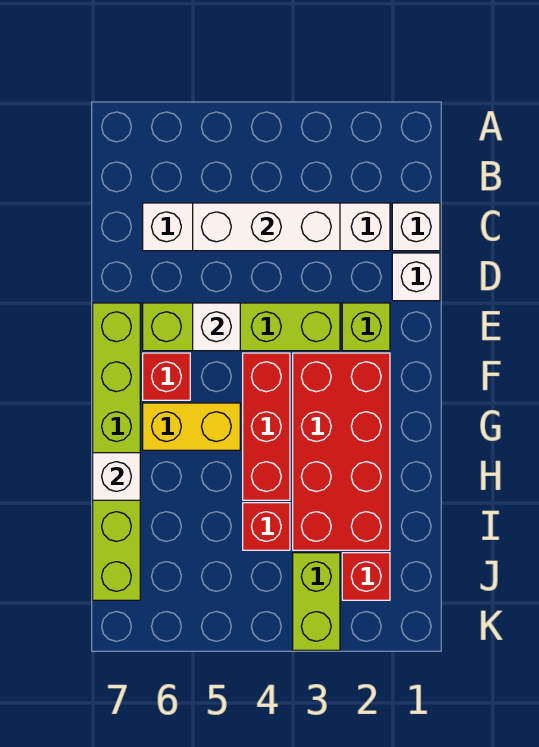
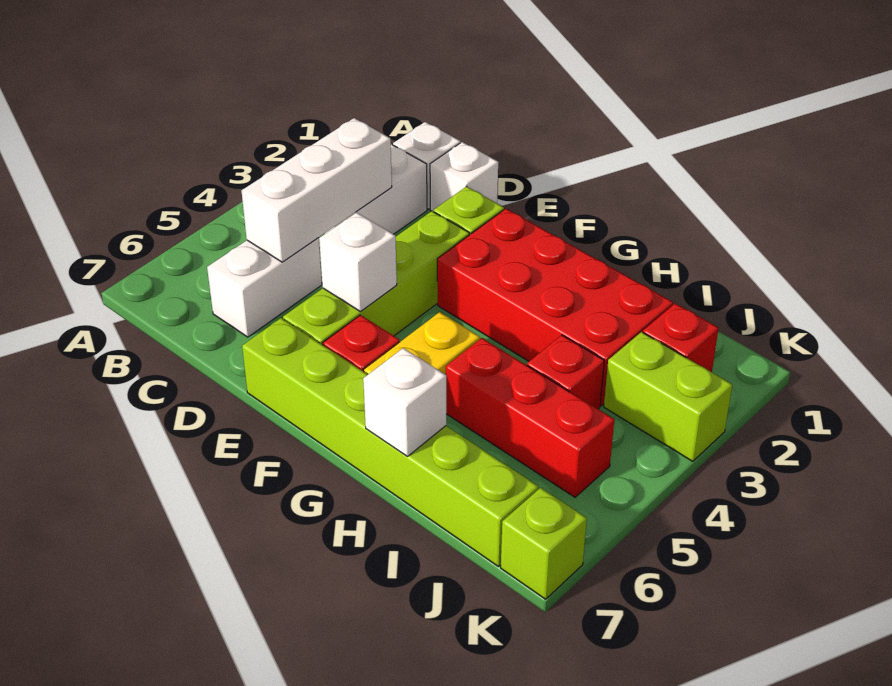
red 1x3 brick [243,353,290,500] -> red 1x3 brick moved to [446,338,614,497]
none -> lime 1x1 brick [501,488,587,599]

